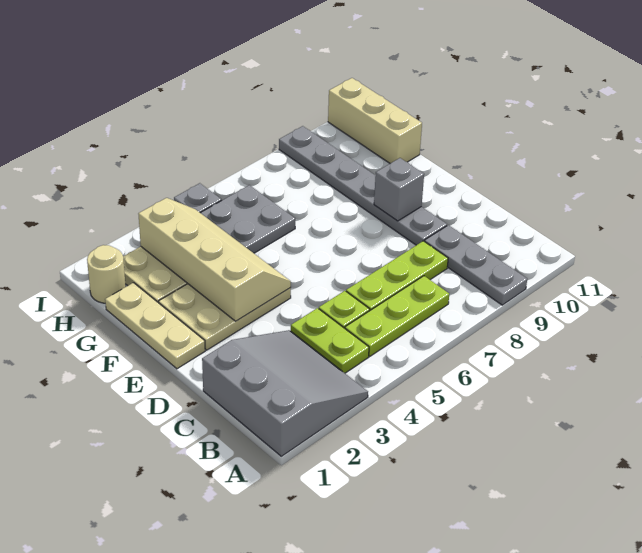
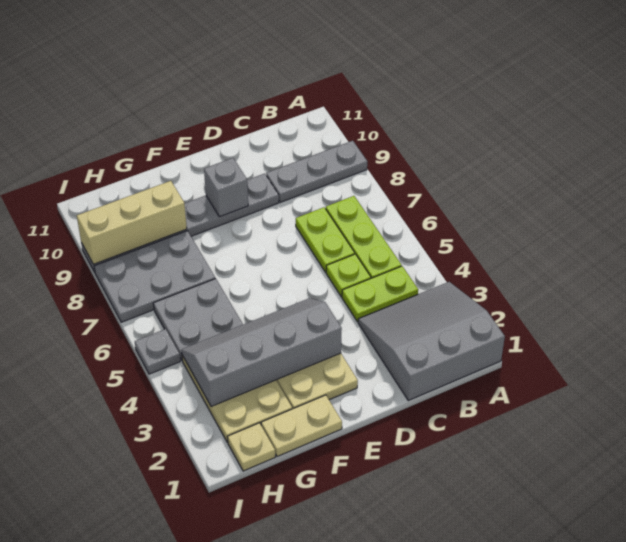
lime 1x3 plate [346,241,448,310] -> lime 1x2 plate [296,207,355,272]
tan 1x3 plate [105,283,205,369] -> tan 1x2 plate [261,395,342,457]
tan 2x4 slope [139,198,291,321] -> grey 2x4 slope [181,298,342,406]
none -> grey 2x3 plate [94,231,215,322]
tan 1x3 brick [328,78,422,163] -> tan 1x3 brick moved to [77,181,187,264]
tan 1x1 round brick [87,245,126,303] -> tan 1x1 plate [228,423,275,471]

